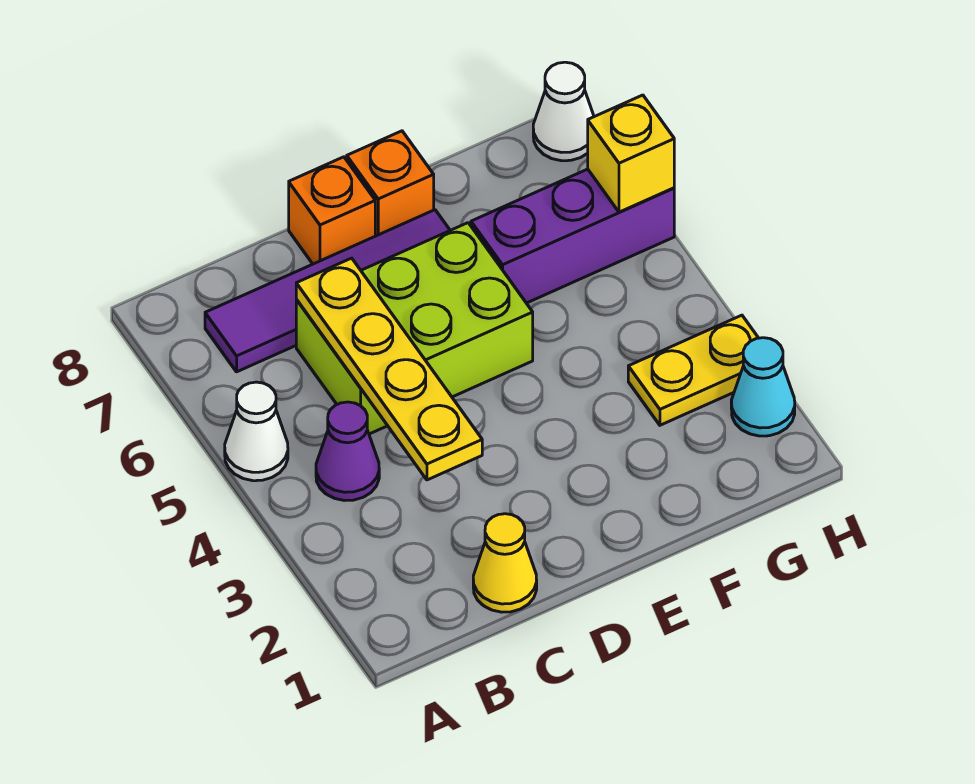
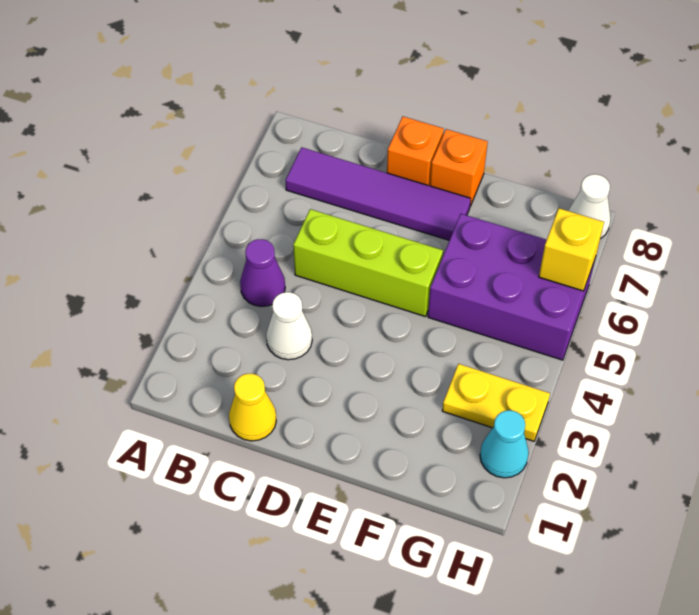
white 1x1 cone [225,382,288,481] -> white 1x1 cone moved to [266,292,312,360]
yellow 1x4 plate [296,258,482,480] -> none
lime 2x3 brick [296,223,533,434] -> lime 1x3 brick [293,209,443,317]
purple 1x3 brick [471,169,674,303] -> purple 2x3 brick [428,214,595,360]

